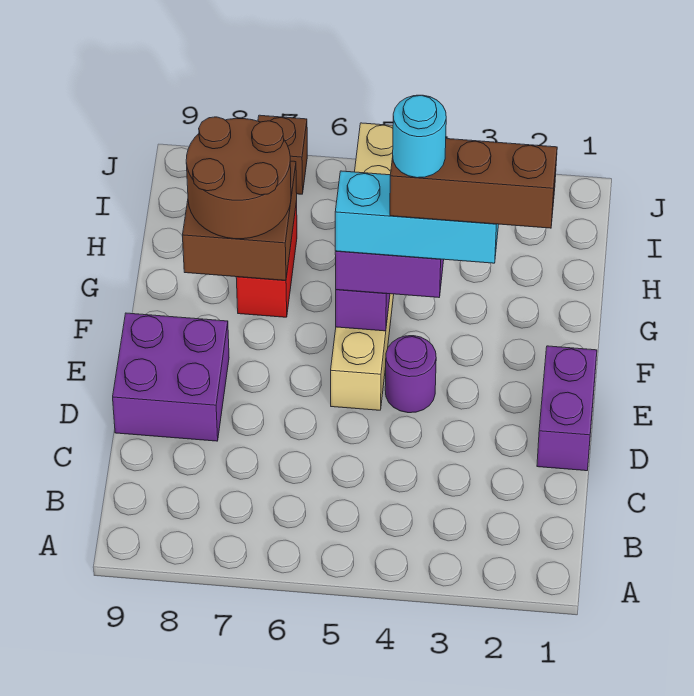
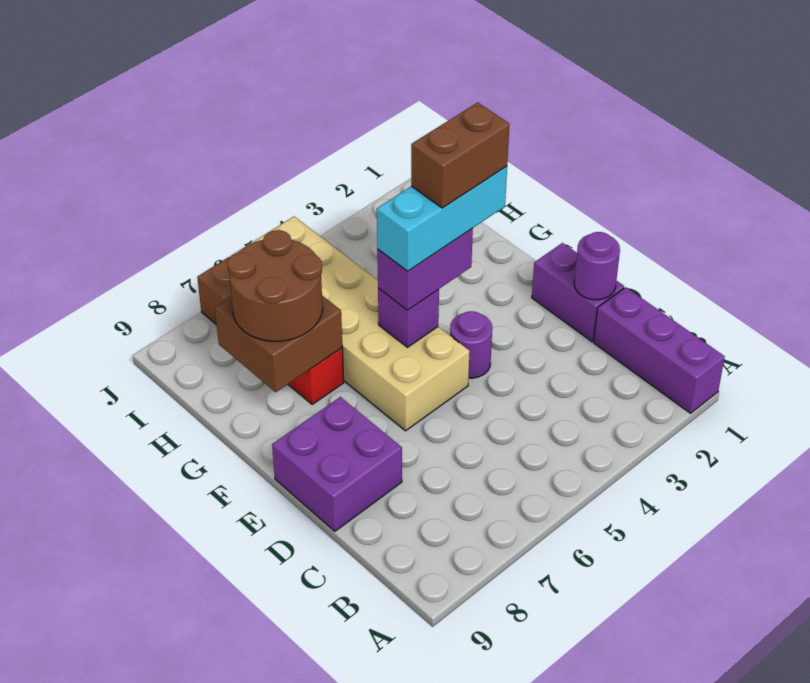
none -> purple 1x3 brick [594,287,725,413]
none -> purple 1x1 round brick [574,232,620,300]
tan 1x6 brick [331,123,394,410] -> tan 2x6 brick [231,217,470,431]
brown 1x3 brick [390,139,557,228] -> brown 1x2 brick [411,103,510,208]
cyan 1x1 round brick [393,95,446,178] -> none

